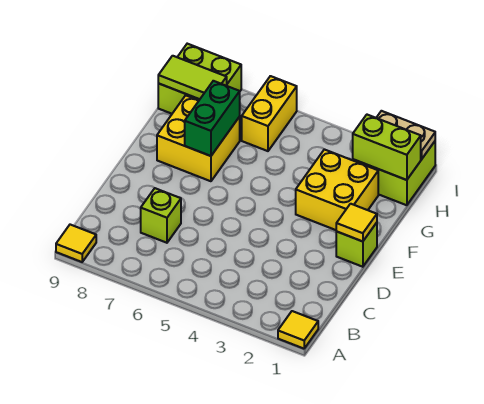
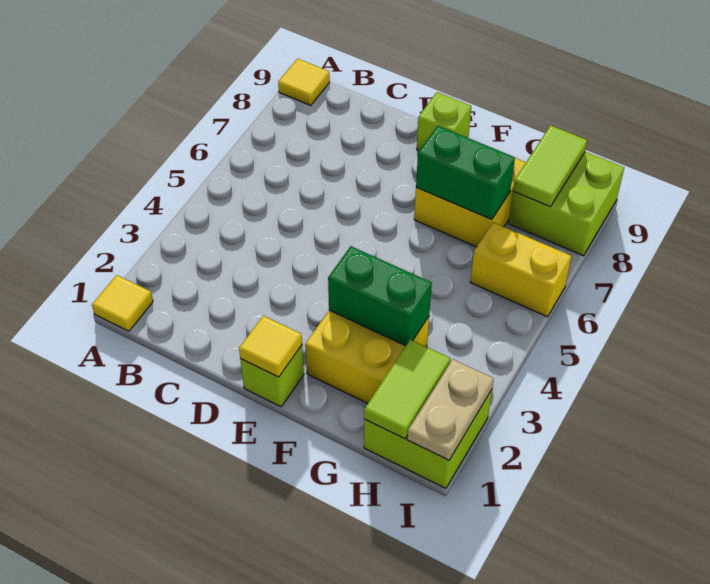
lime 1x1 brick [141,188,181,243] -> lime 1x1 brick moved to [417,92,471,151]
none -> green 1x2 brick [328,246,432,346]
lime 1x2 brick [353,115,421,180] -> lime 1x2 tile [364,340,450,439]

